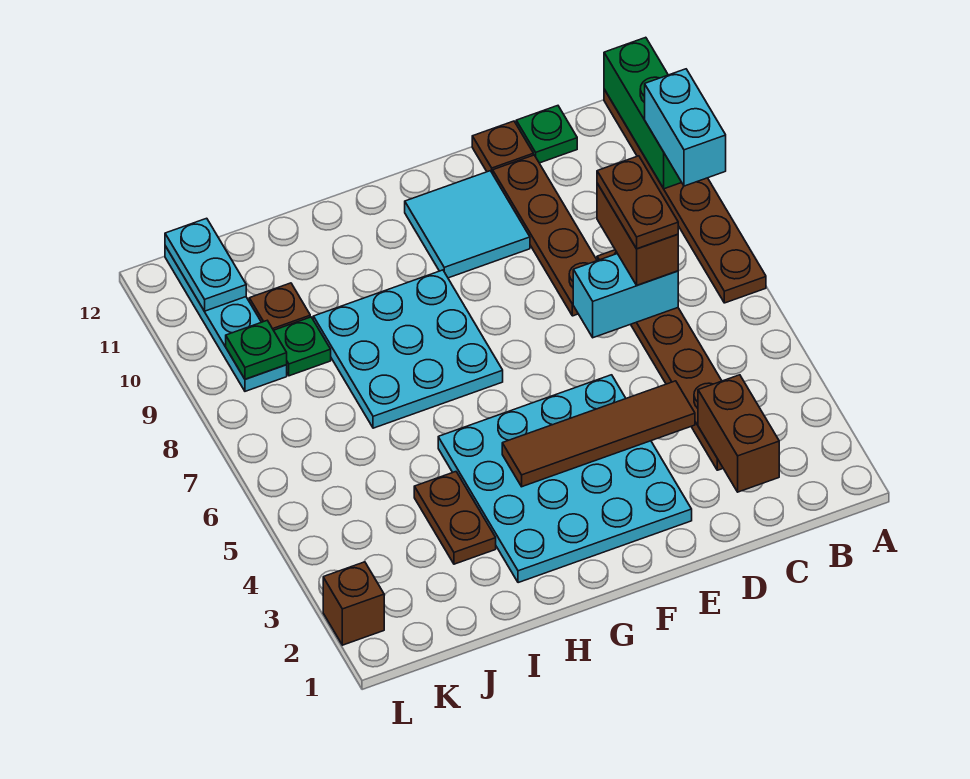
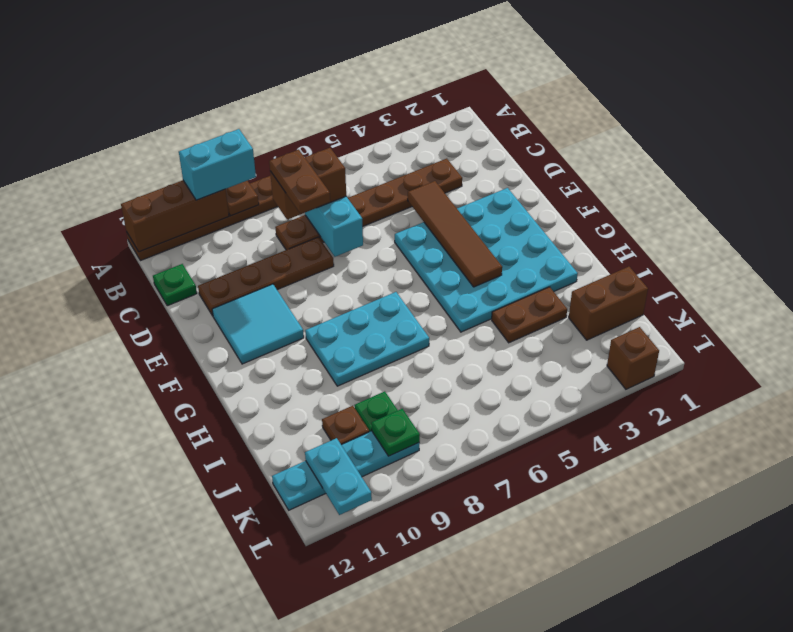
green 1x3 brick [604,37,682,189] -> brown 1x3 brick [121,180,229,252]
brown 1x2 brick [698,375,779,492] -> brown 1x2 brick moved to [569,267,648,340]
brown 1x2 plate [597,156,678,249] -> brown 1x2 plate turned to [269,150,330,213]
brown 1x1 plate [472,121,533,174] -> brown 1x1 plate moved to [226,181,259,216]
cyan 3x3 plate [313,270,503,428] -> cyan 2x3 plate [305,292,429,386]
cyan 1x2 plate [165,218,246,311] -> cyan 1x2 plate turned to [305,438,372,515]

